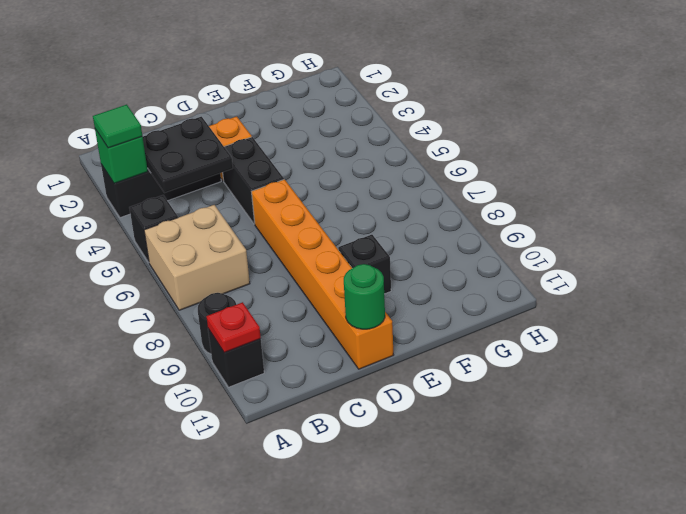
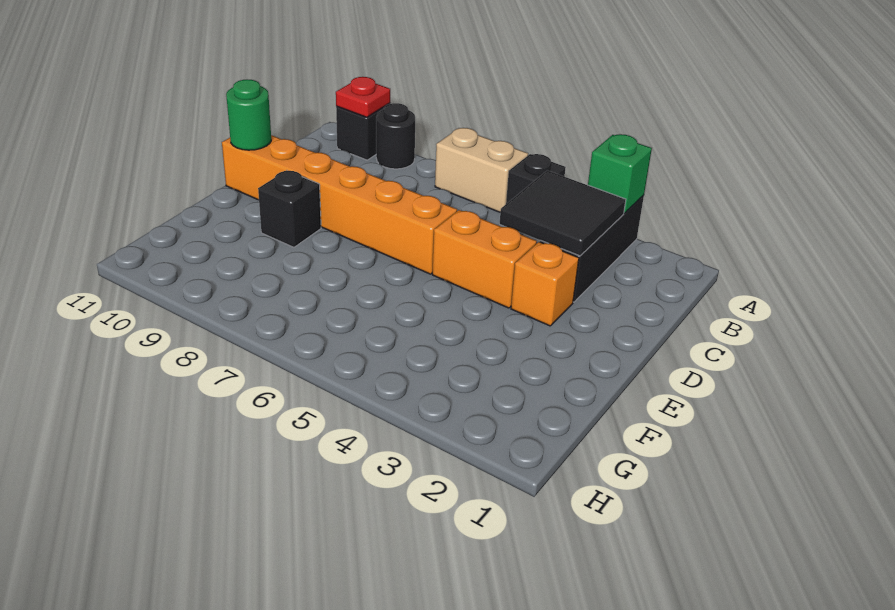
green 1x1 tile [93,105,142,148] -> none
tan 2x2 brick [144,205,250,310] -> tan 1x2 brick [435,128,528,212]
black 2x2 plate [143,117,233,193] -> black 2x2 tile [500,170,626,256]
black 1x2 brick [223,137,284,224] -> orange 1x2 brick [432,210,537,308]

